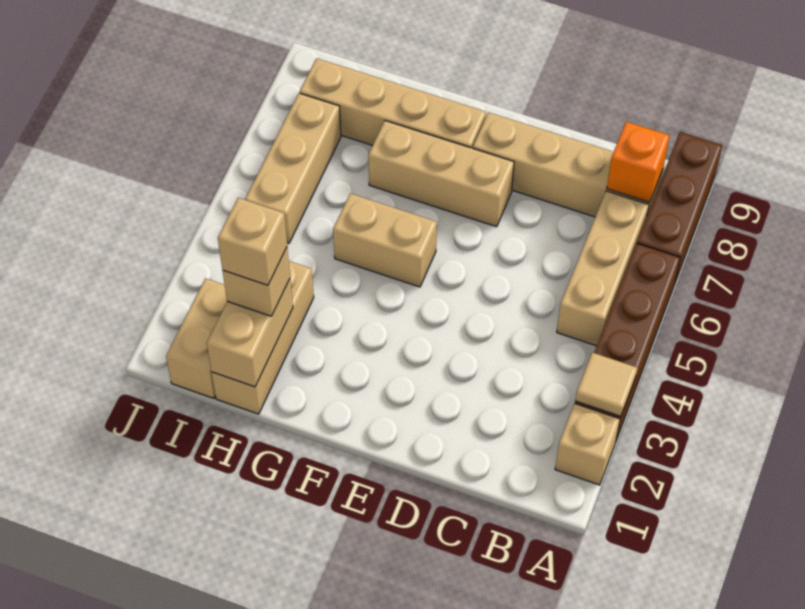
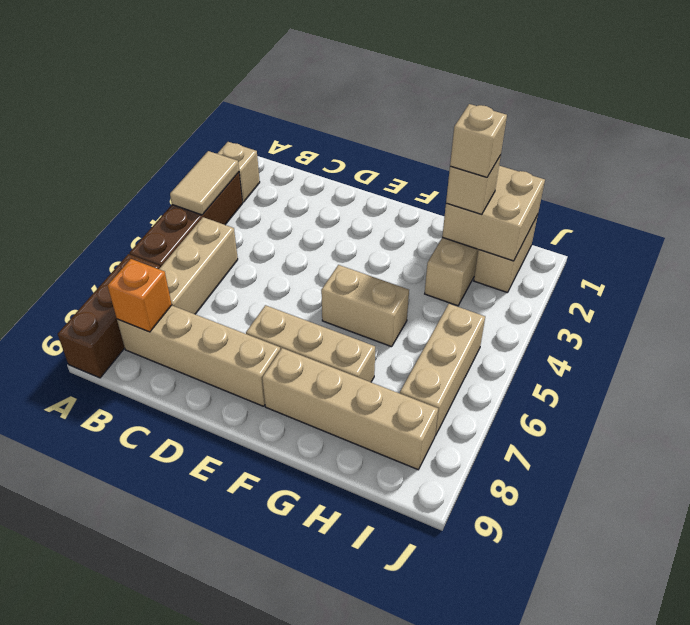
tan 1x1 tile [575,353,637,416] -> tan 1x2 tile [170,151,239,215]
tan 1x2 brick [207,279,293,387] -> tan 2x2 brick [442,166,545,261]

